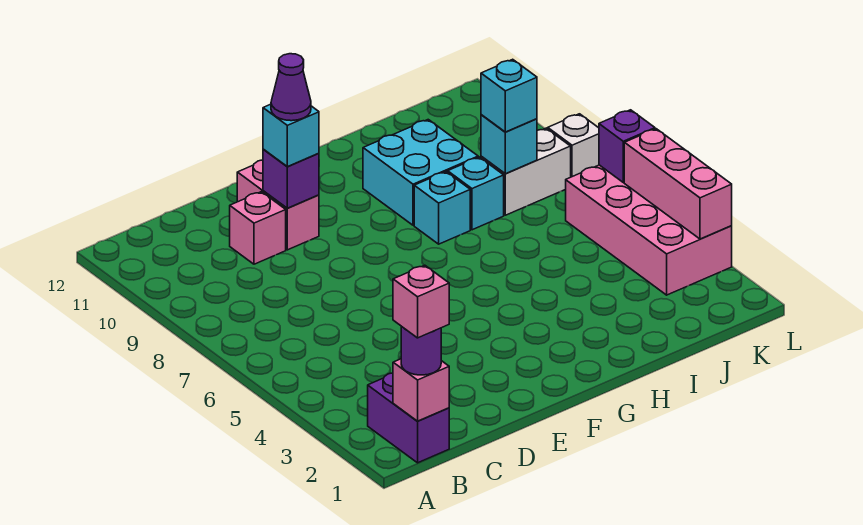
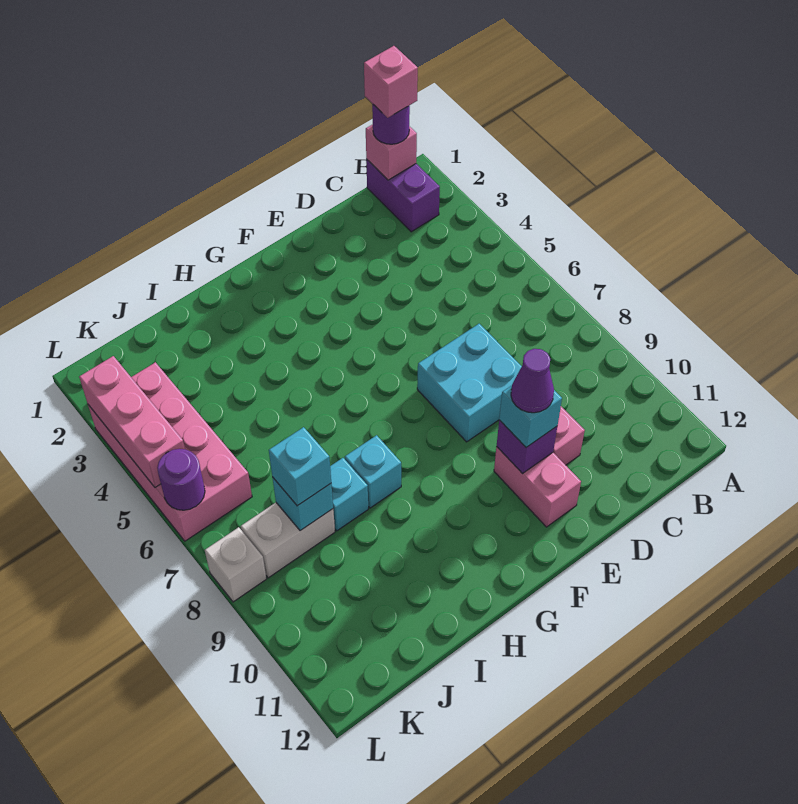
cyan 2x2 brick [363,120,478,225] -> cyan 2x2 brick moved to [417,324,522,442]
purple 1x1 brick [599,110,655,182] -> purple 1x1 round brick [157,449,205,510]

